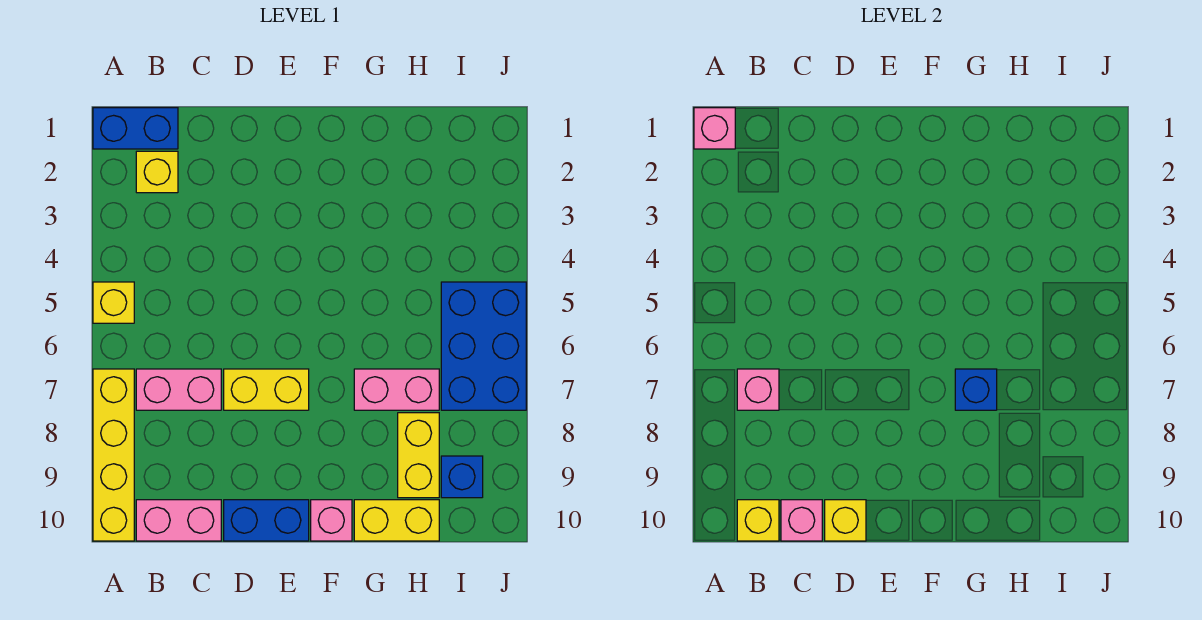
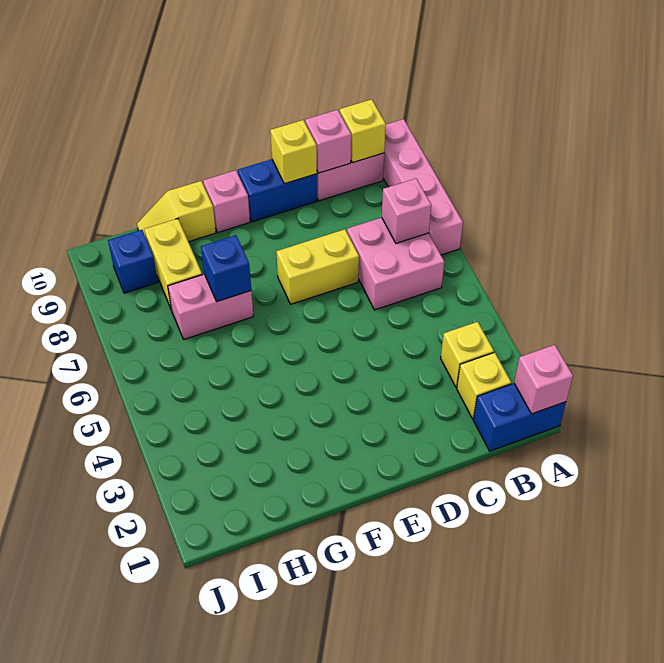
yellow 1x1 brick [93,282,134,323] -> yellow 1x1 brick moved to [441,322,494,388]
yellow 1x4 brick [93,369,134,541] -> pink 1x4 brick [383,119,463,255]
pink 1x2 brick [136,369,221,410] -> pink 2x2 brick [347,218,444,310]
yellow 1x2 brick [354,500,439,541] -> yellow 1x2 slope [137,181,216,242]
blue 2x3 brick [441,282,526,410] -> none

